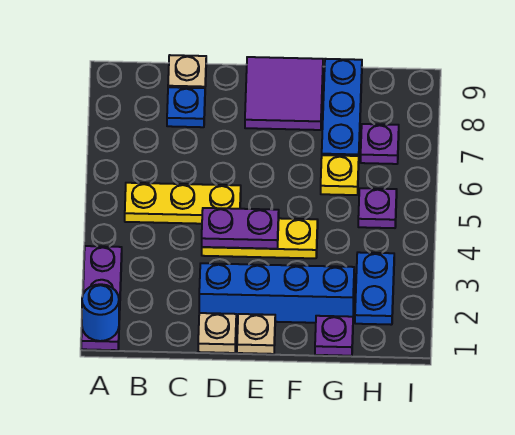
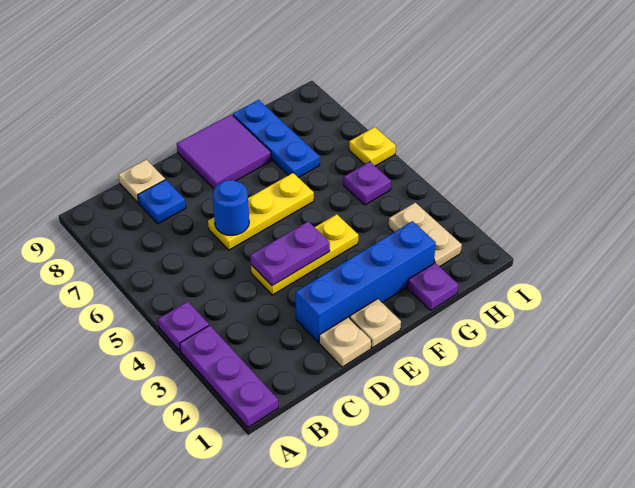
blue 1x1 round brick [82,284,119,341] -> blue 1x1 round brick moved to [212,180,249,235]
yellow 1x3 plate [125,183,241,224] -> yellow 1x3 plate moved to [208,173,314,250]
yellow 1x1 plate [321,155,359,195] -> yellow 1x1 plate moved to [349,127,396,166]
blue 1x2 plate [355,252,394,325] -> tan 1x2 plate [389,203,462,267]
purple 1x1 plate [361,124,399,164] -> purple 1x1 plate moved to [158,301,209,350]

